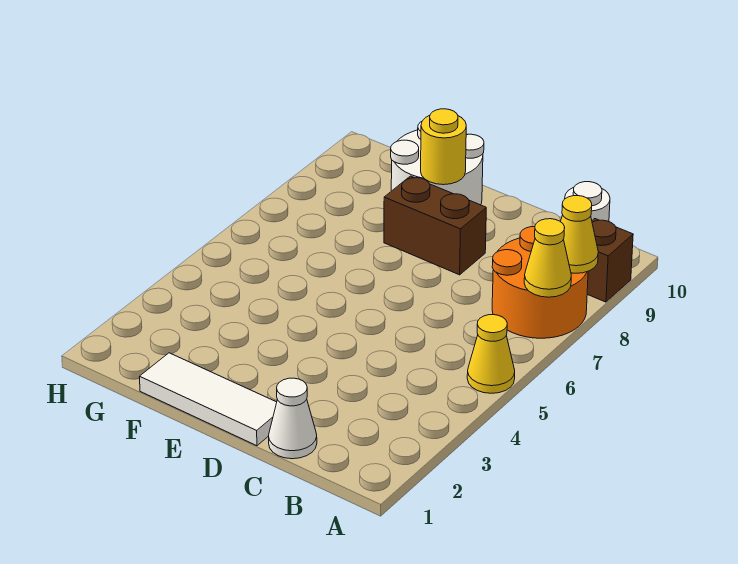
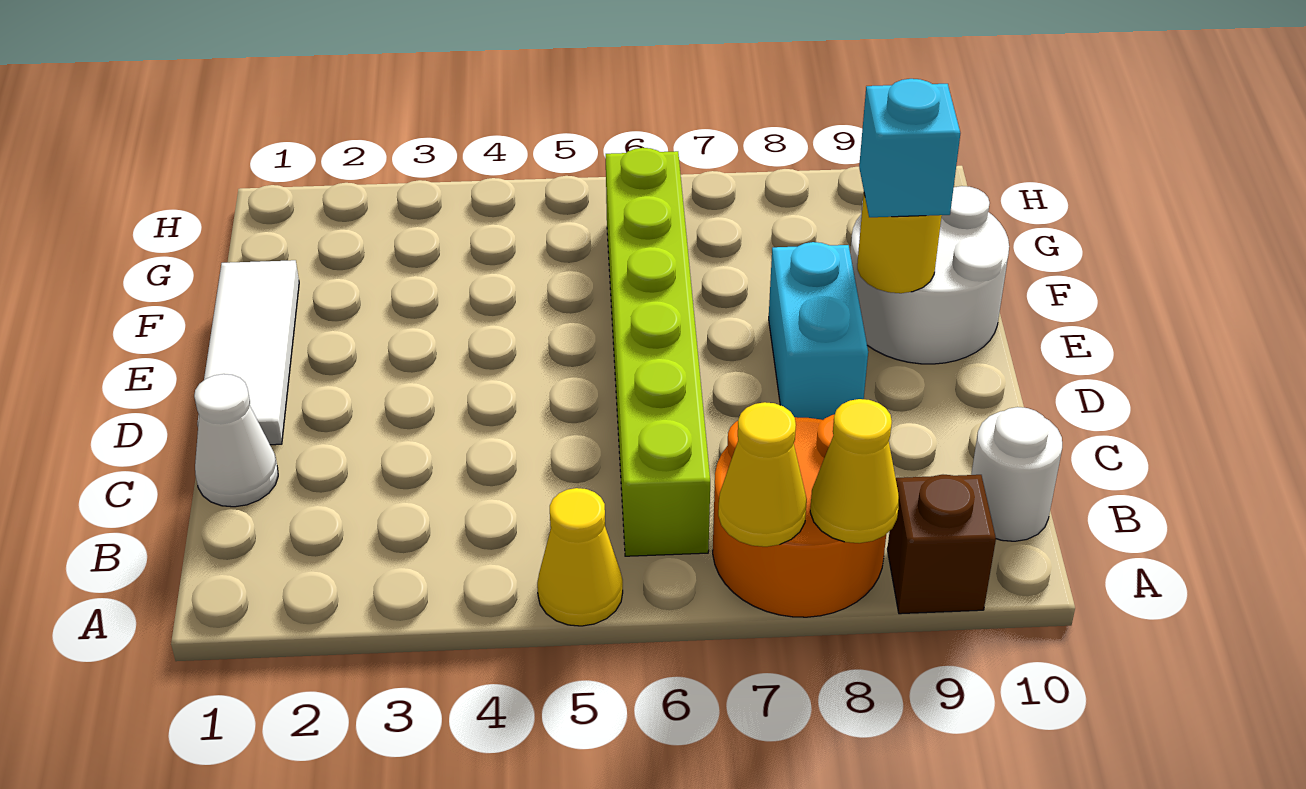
none -> lime 1x6 brick [606,148,710,556]
brown 1x2 brick [384,176,486,275] -> cyan 1x2 brick [769,242,868,420]
none -> cyan 1x1 brick [859,79,960,217]

